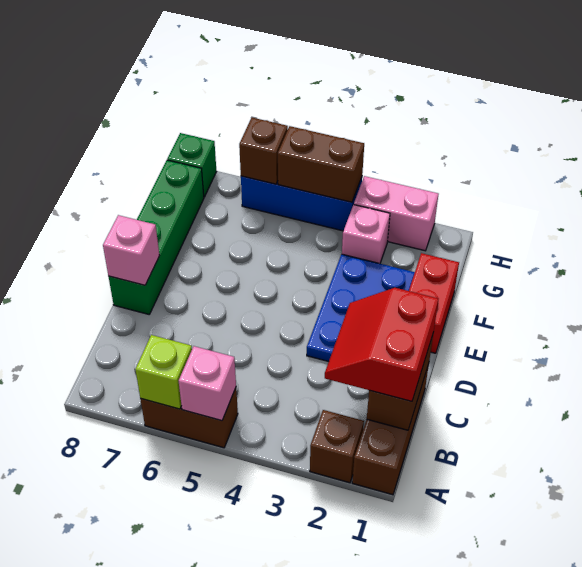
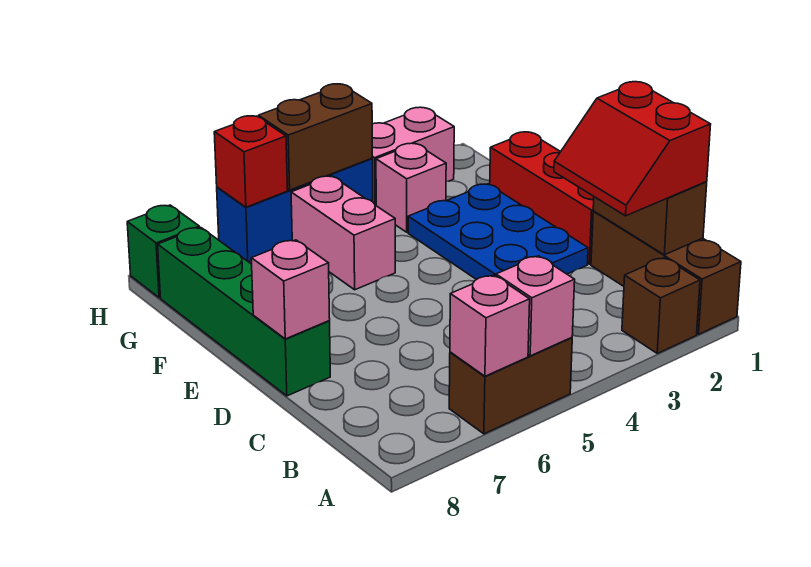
lime 1x1 brick [135,335,192,409] -> pink 1x1 brick [450,275,530,376]
red 1x2 brick [409,253,459,353] -> red 1x3 brick [490,132,594,264]
none -> pink 1x2 brick [291,176,395,290]
brown 1x1 brick [239,118,288,184] -> red 1x1 brick [214,116,288,207]

